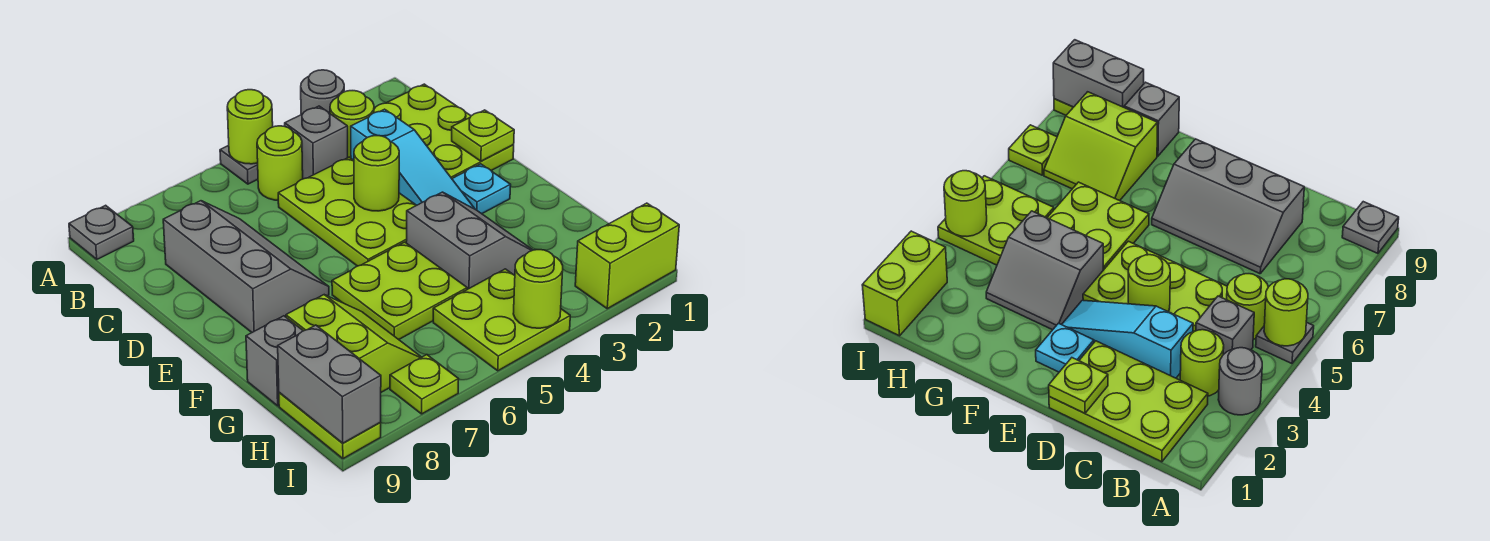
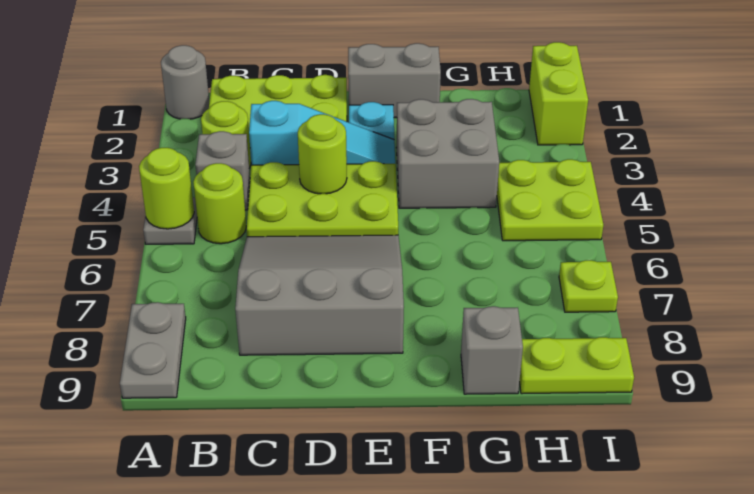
grey 1x1 round brick [301,70,344,115] -> grey 1x1 round brick moved to [161,45,209,119]
grey 1x1 plate [69,205,134,259] -> grey 1x2 plate [120,302,186,398]
grey 2x3 slope [163,201,329,332] -> grey 3x3 slope [235,235,404,355]
lime 1x1 plate [452,110,514,161] -> none
grey 2x2 slope [406,192,532,289] -> grey 2x2 brick [396,99,499,208]
lime 2x2 plate [332,242,467,340] -> none
lime 2x2 slope [286,295,421,392] -> none
grey 1x2 brick [278,325,381,443] -> grey 1x2 brick moved to [348,43,441,118]
lime 1x1 round brick [513,250,563,328] -> none

